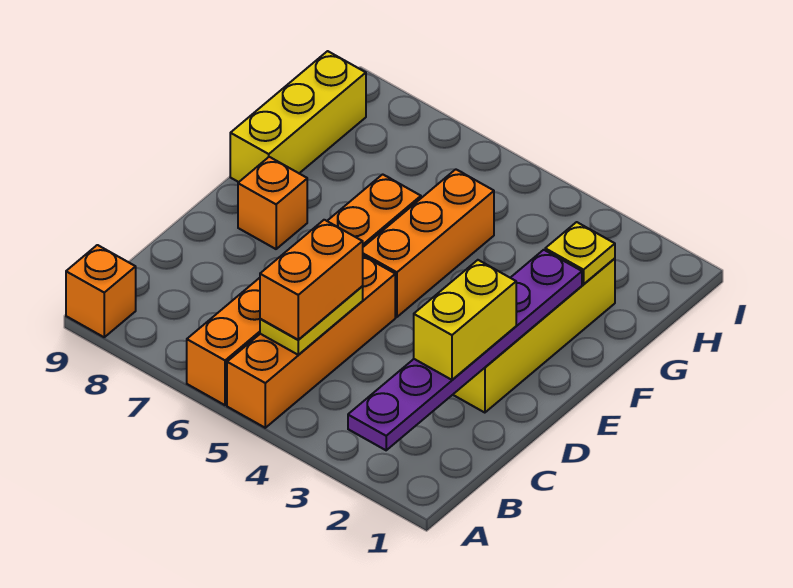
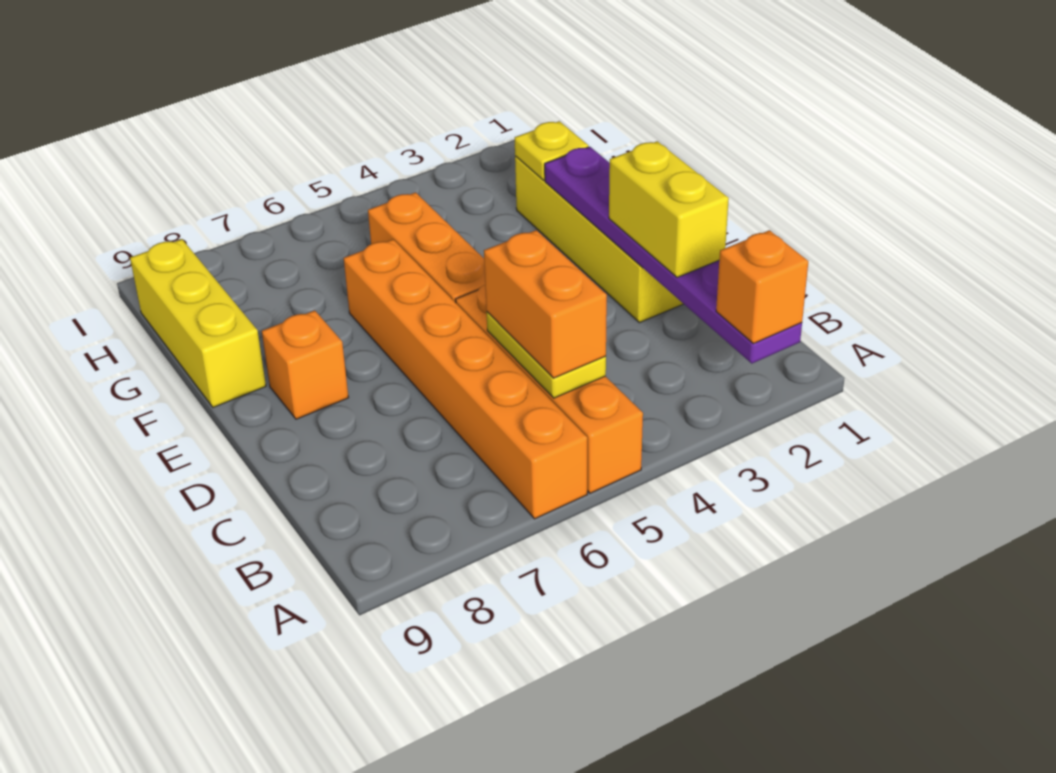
orange 1x1 brick [66,245,136,337] -> orange 1x1 brick moved to [716,230,808,344]

